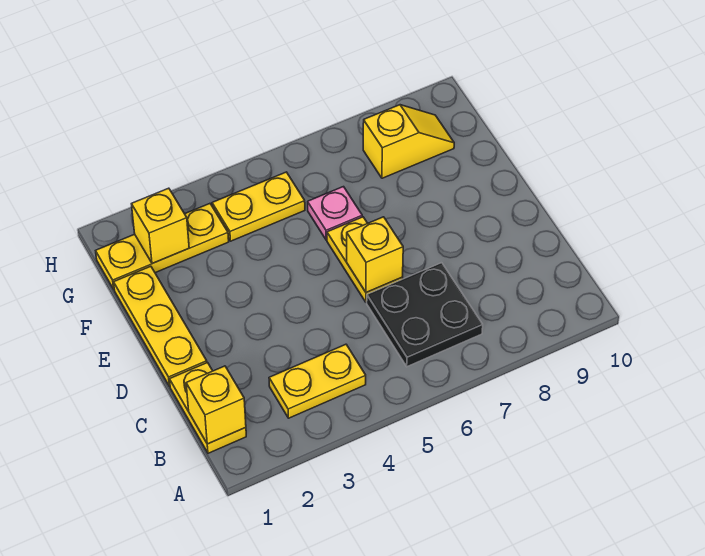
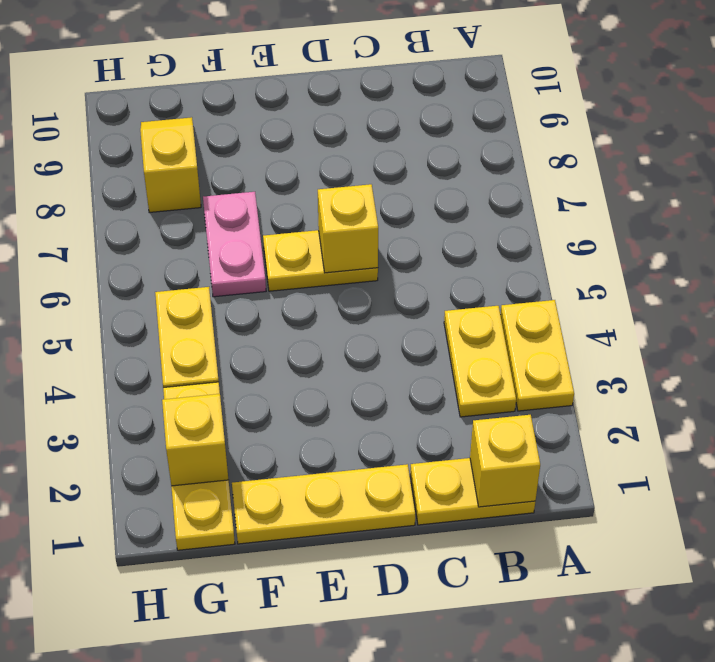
none -> yellow 1x2 plate [500,300,574,411]
black 2x2 plate [367,263,483,367] -> none
pink 1x1 plate [308,187,362,240] -> pink 1x2 plate [203,192,266,297]

